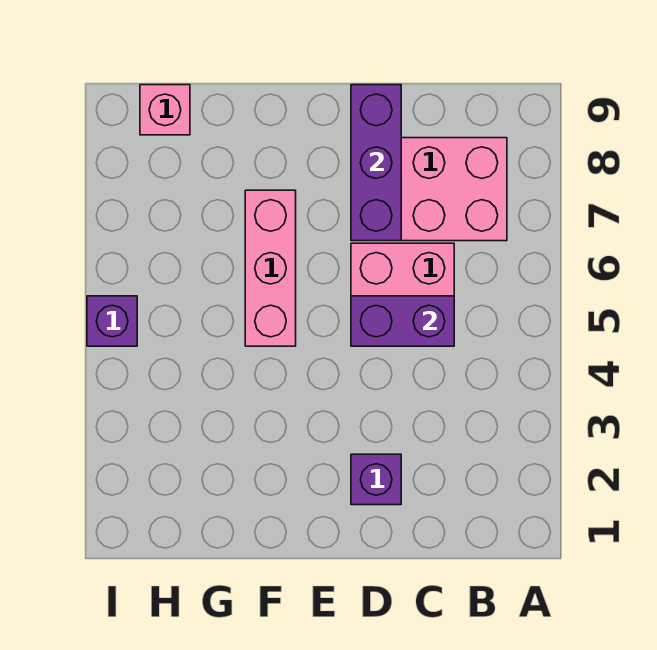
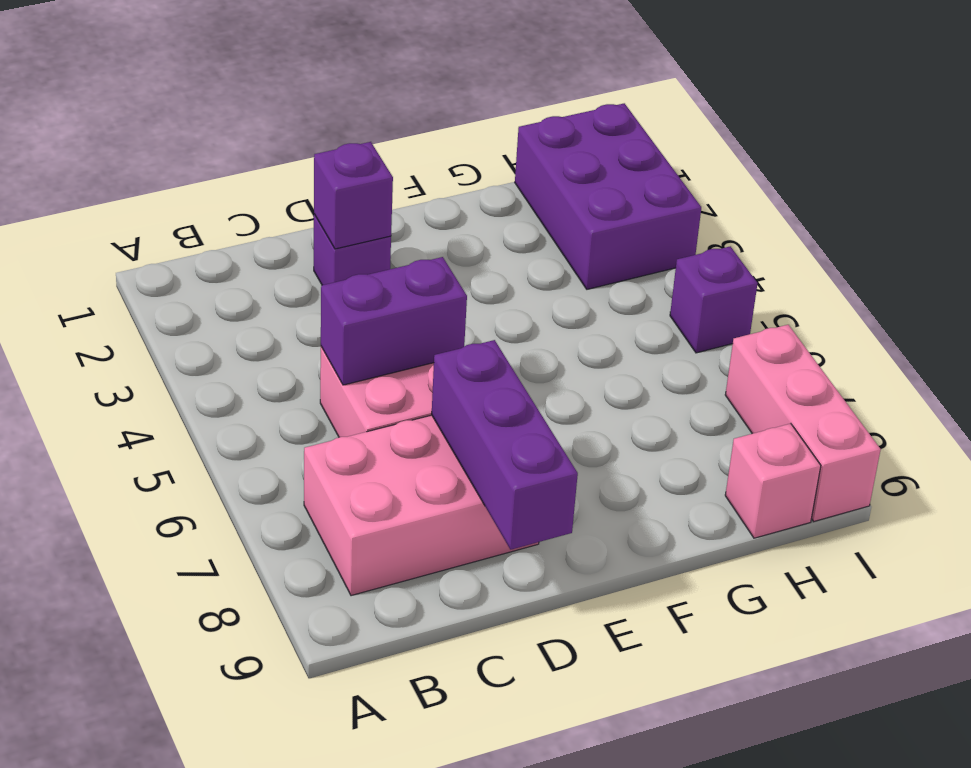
none -> purple 1x1 brick [314,142,393,249]
pink 1x3 brick [245,190,296,346] -> pink 1x3 brick moved to [725,325,881,521]
none -> purple 2x3 brick [515,103,701,289]

